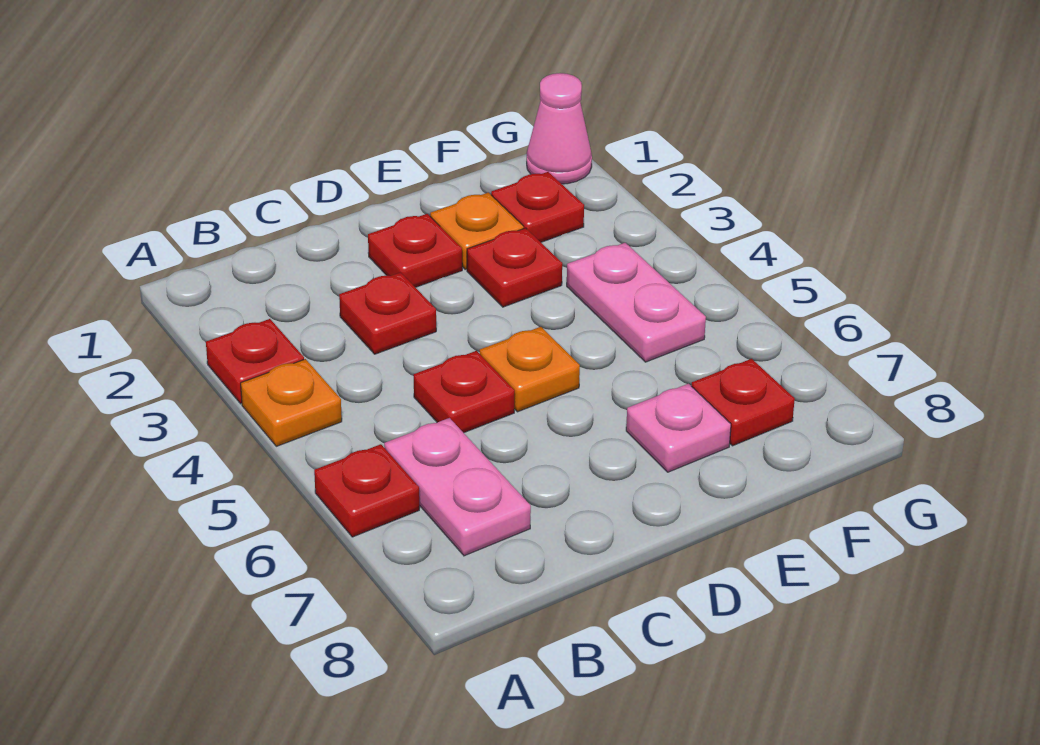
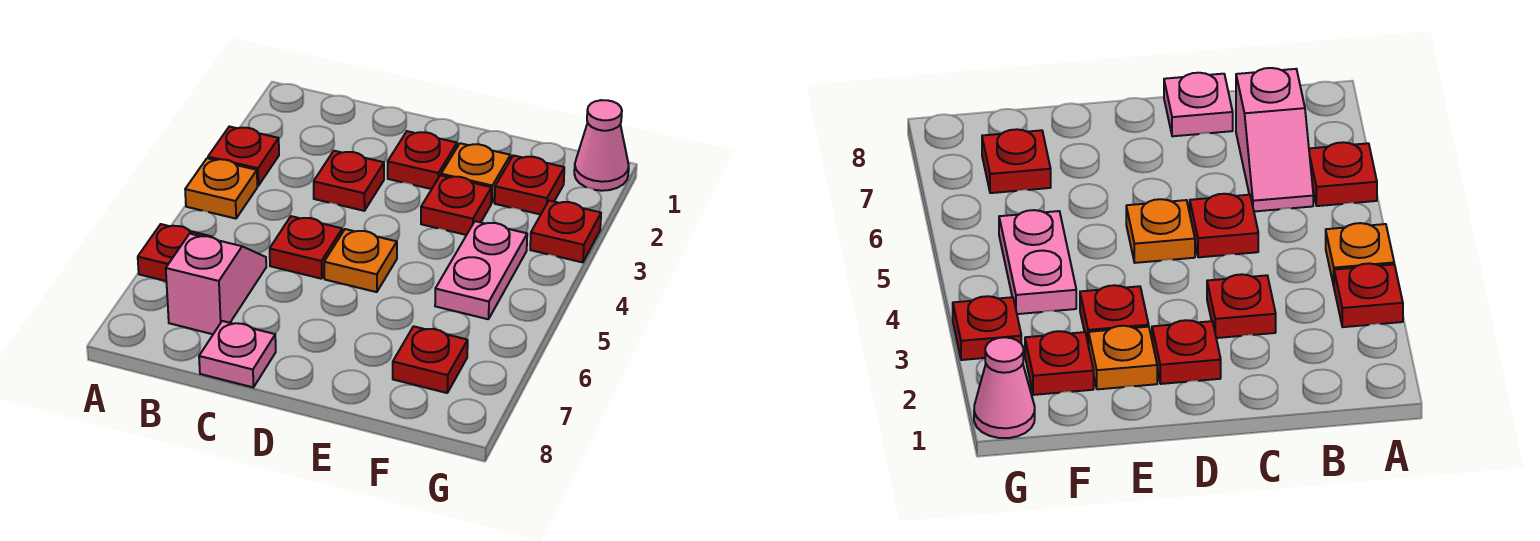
pink 1x2 plate [384,418,531,556] -> pink 1x2 slope [166,234,266,334]
pink 1x1 plate [626,384,731,472] -> pink 1x1 plate moved to [199,321,276,387]
none -> red 1x1 plate [530,201,601,262]

